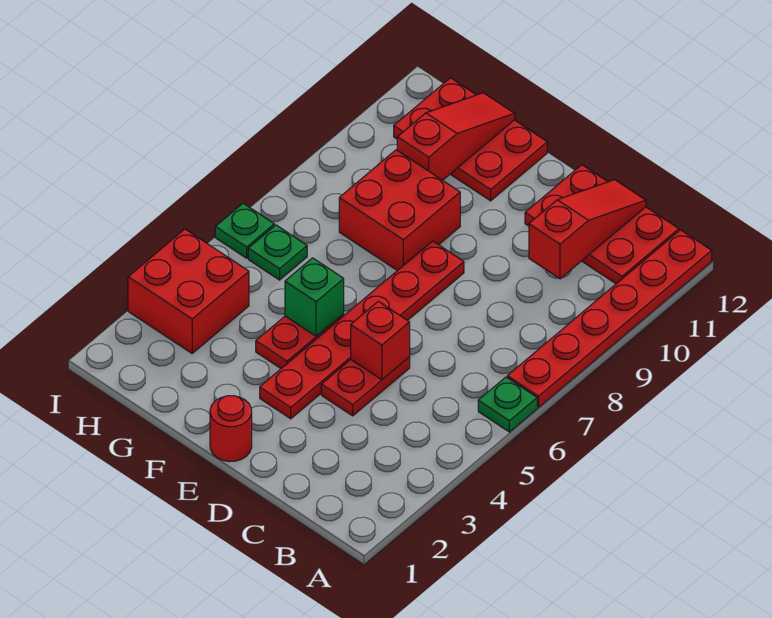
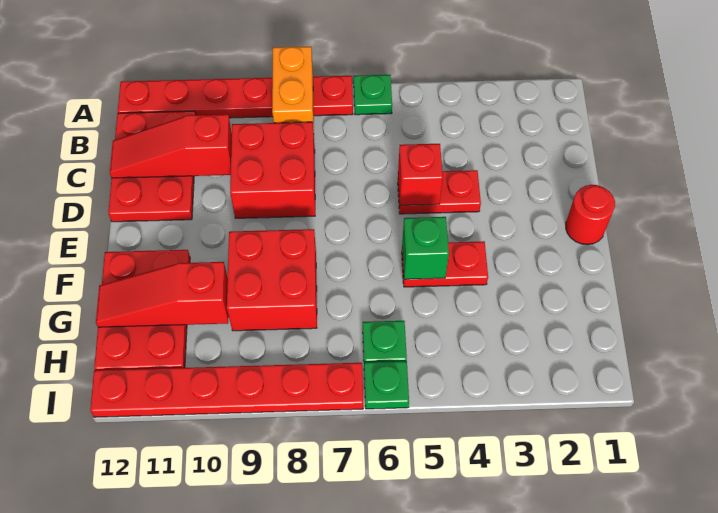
none -> orange 1x2 brick [272,47,314,132]
red 1x6 plate [260,241,464,419] -> red 1x6 plate moved to [90,363,363,417]
red 2x2 brick [128,229,249,353] -> red 2x2 brick moved to [230,122,315,218]

